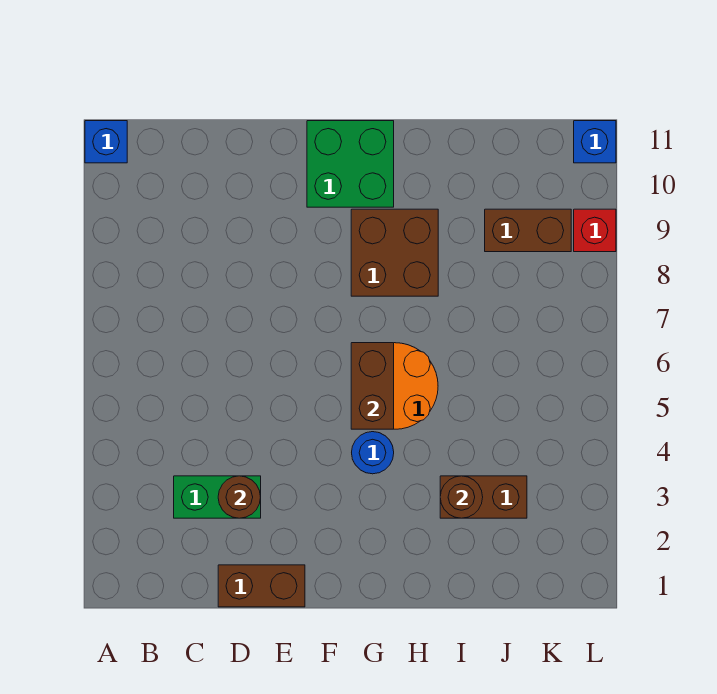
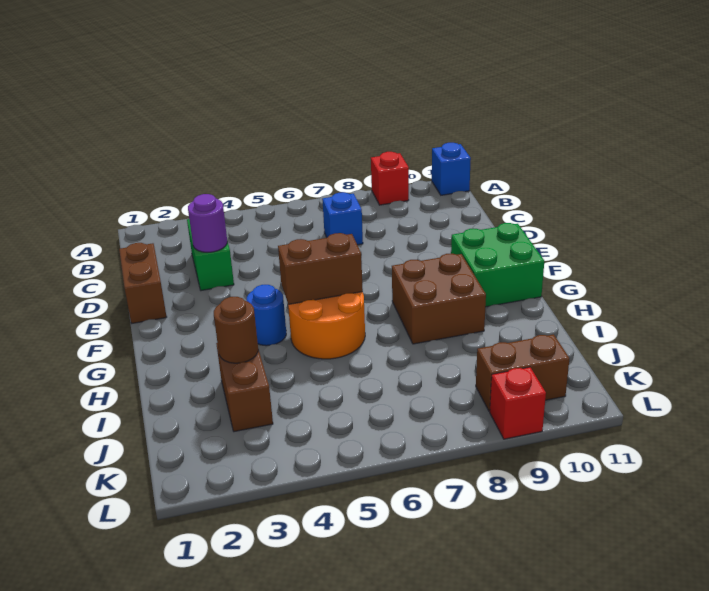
none -> red 1x1 brick [371,152,409,205]
brown 1x1 round brick [218,476,261,518] -> purple 1x1 round brick [188,194,227,252]
brown 1x2 brick [485,209,571,252] -> brown 1x2 brick turned to [476,334,570,411]
blue 1x1 brick [574,121,616,163] -> blue 1x1 brick moved to [322,192,363,245]

